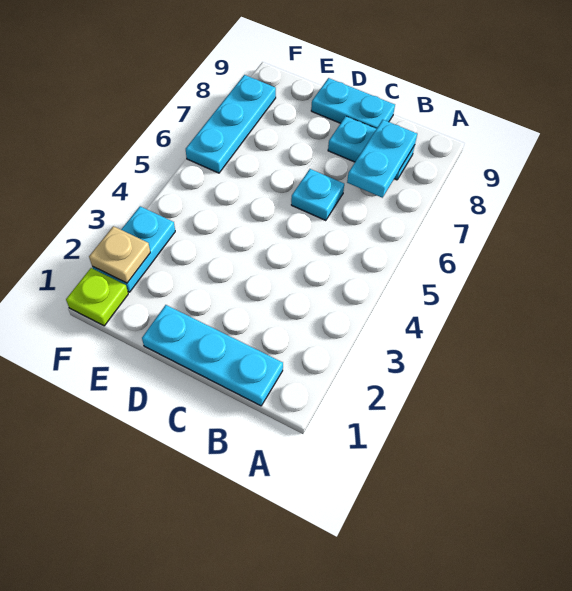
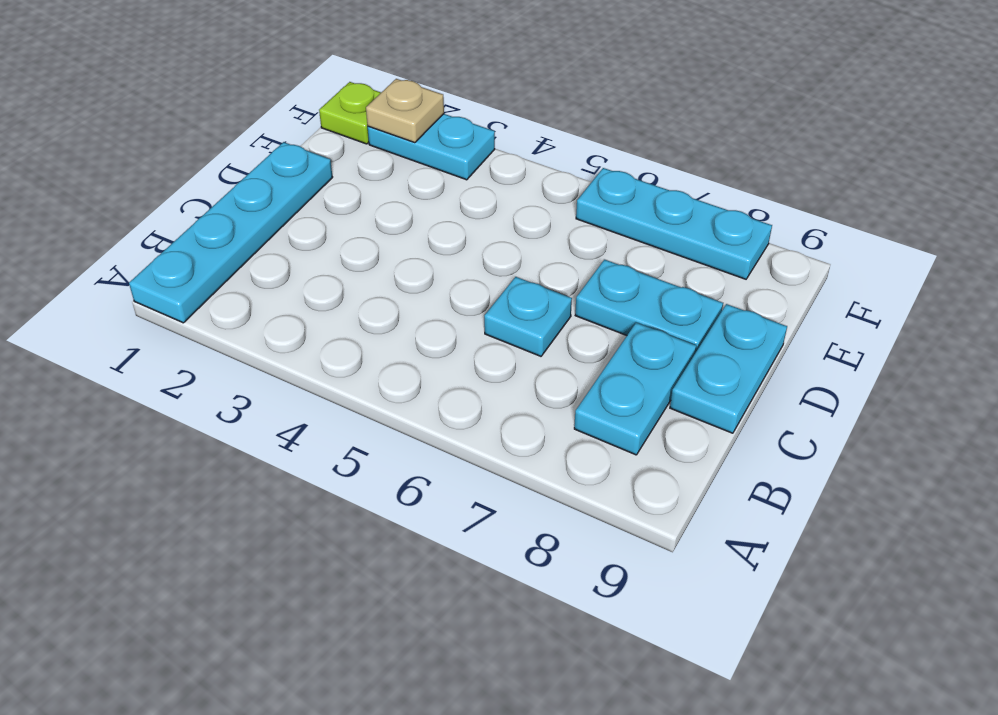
cyan 1x3 plate [142,305,283,406] -> cyan 1x4 plate [129,142,333,323]
cyan 1x2 plate [347,120,417,198] -> cyan 1x2 plate moved to [575,260,723,353]

